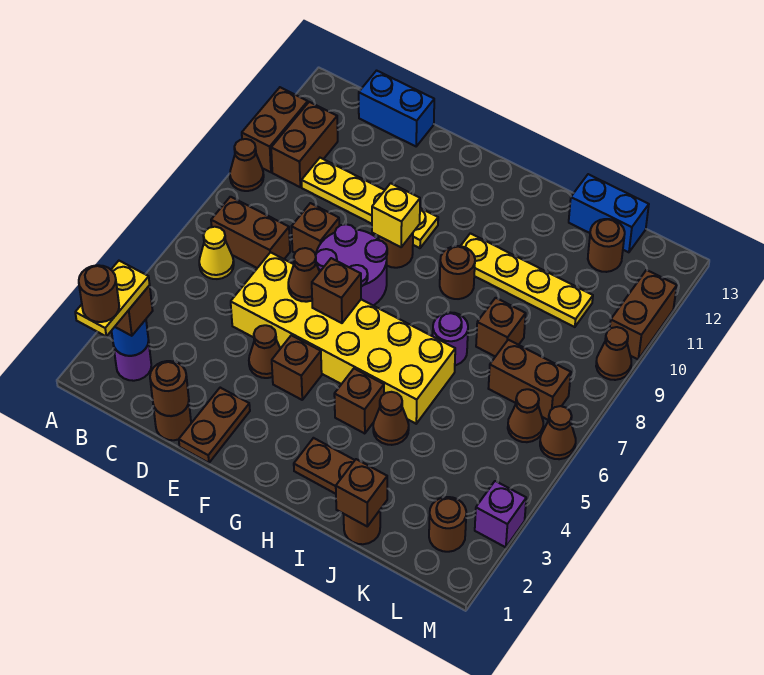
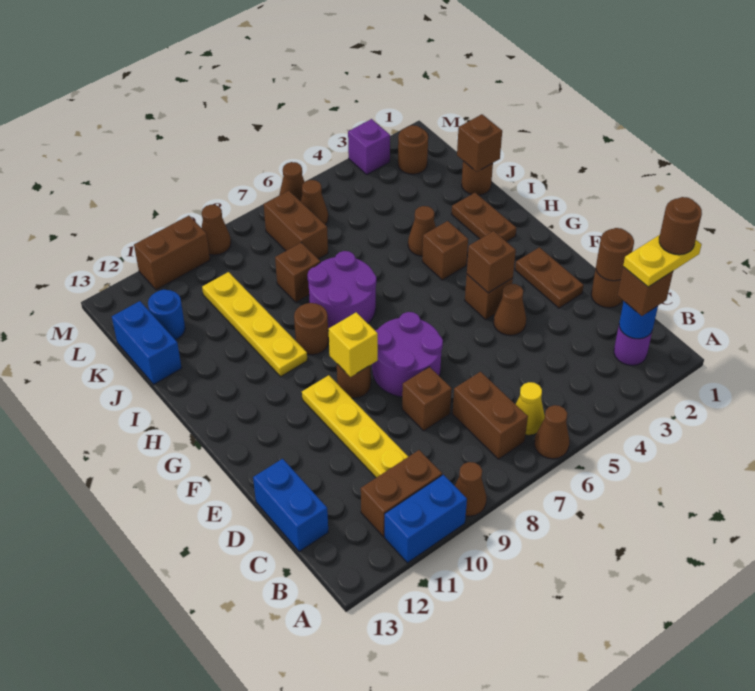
brown 1x2 brick [242,87,308,172] -> blue 1x2 brick [385,475,467,563]
yellow 2x6 brick [231,252,455,424] -> none
brown 1x2 plate [179,388,250,463] -> brown 1x2 plate turned to [515,247,584,308]
brown 1x1 cone [288,248,320,302] -> brown 1x1 cone moved to [534,405,569,459]
brown 1x1 brick [312,258,361,323] -> brown 1x1 brick moved to [467,231,516,293]
purple 1x1 round brick [433,312,468,365] -> purple 2x2 round brick [308,251,376,331]
brown 1x1 round brick [588,219,625,272] -> blue 1x1 round brick [148,290,185,340]

